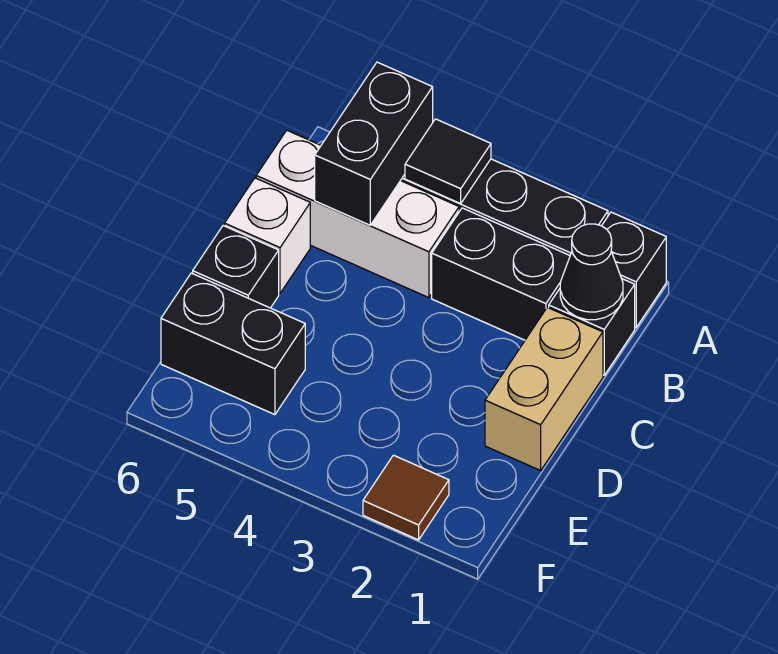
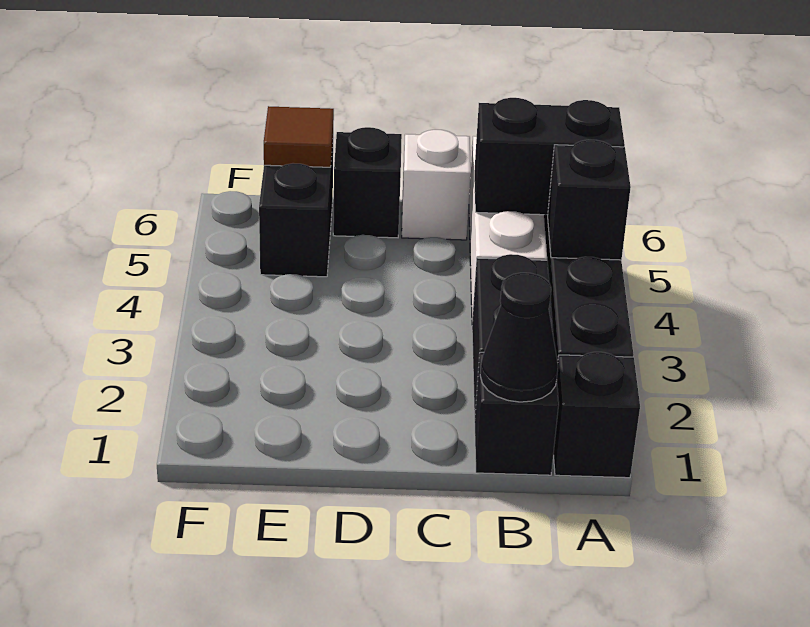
black 1x1 tile [405,119,491,204] -> black 1x1 brick [548,140,631,260]
tan 1x2 brick [485,307,603,470] -> none
brown 1x1 tile [363,455,449,540] -> brown 1x1 tile moved to [264,106,334,167]

